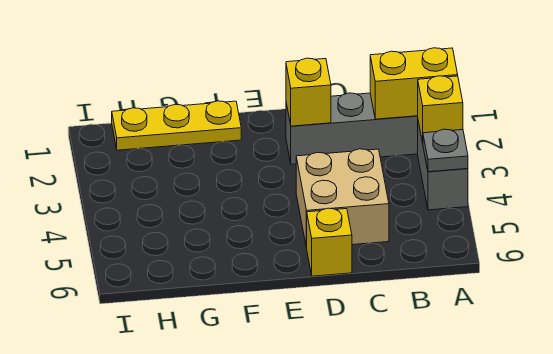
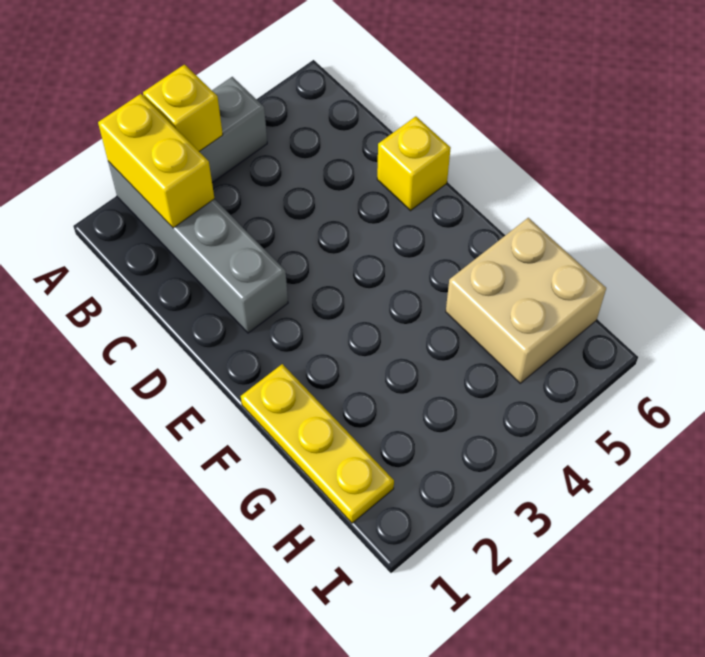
grey 1x1 plate [423,129,468,172] -> none
tan 2x2 brick [296,149,389,248] -> tan 2x2 brick moved to [446,218,606,383]
yellow 1x1 brick [286,58,331,126] -> none

